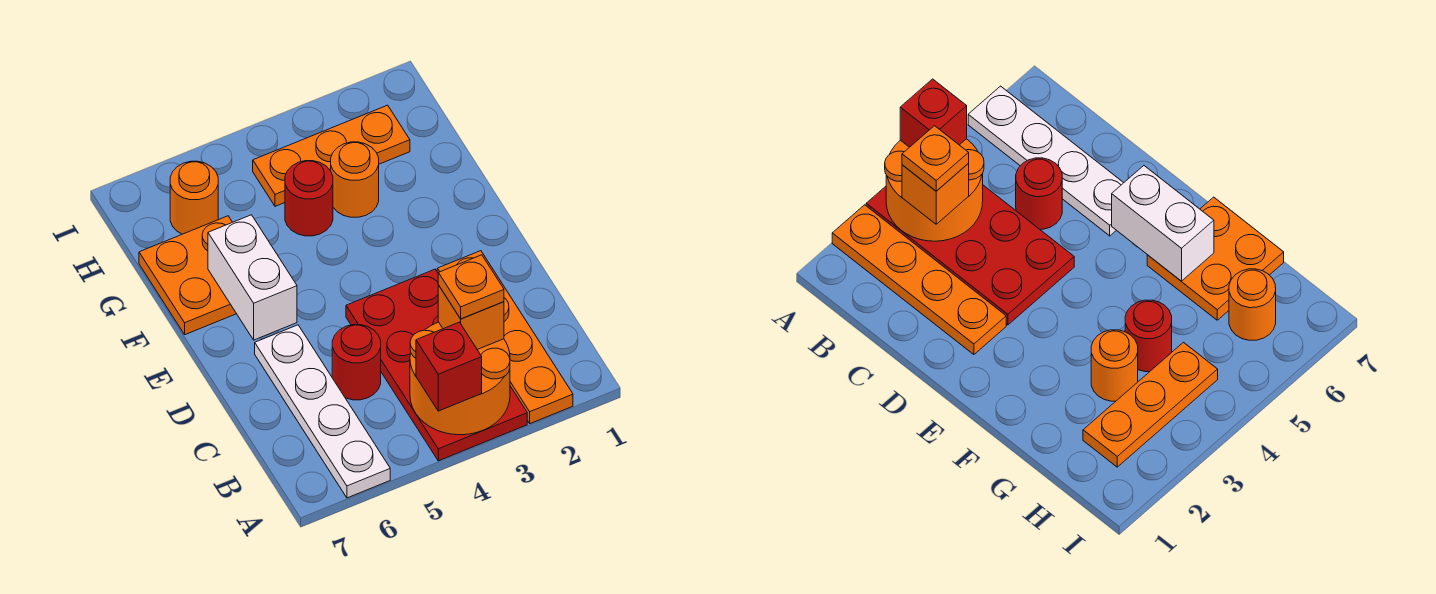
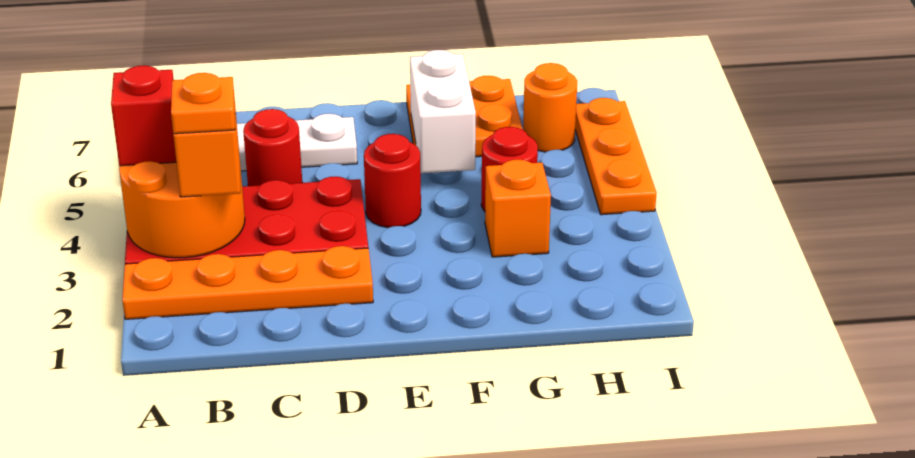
none -> red 1x1 round brick [364,134,421,228]
white 1x2 brick [208,215,297,340] -> white 1x2 brick turned to [410,50,476,173]
orange 1x1 round brick [331,142,379,217] -> orange 1x1 brick [485,160,551,257]
orange 1x3 plate [253,105,410,206] -> orange 1x3 plate moved to [575,98,657,215]

